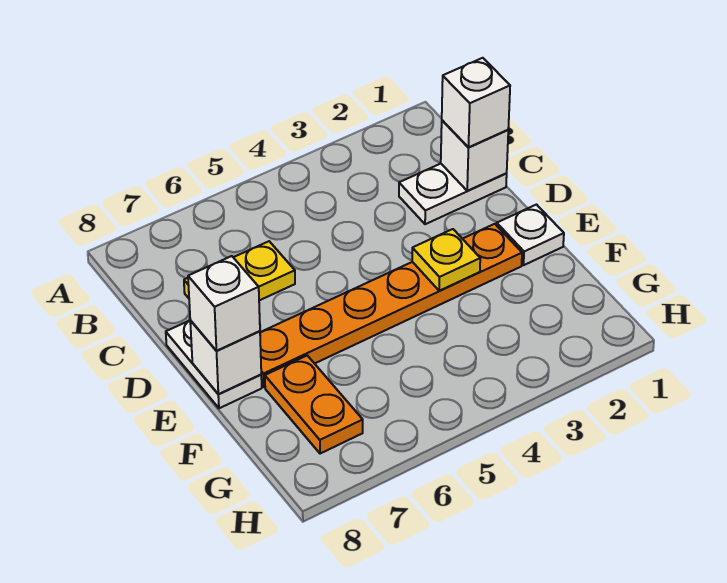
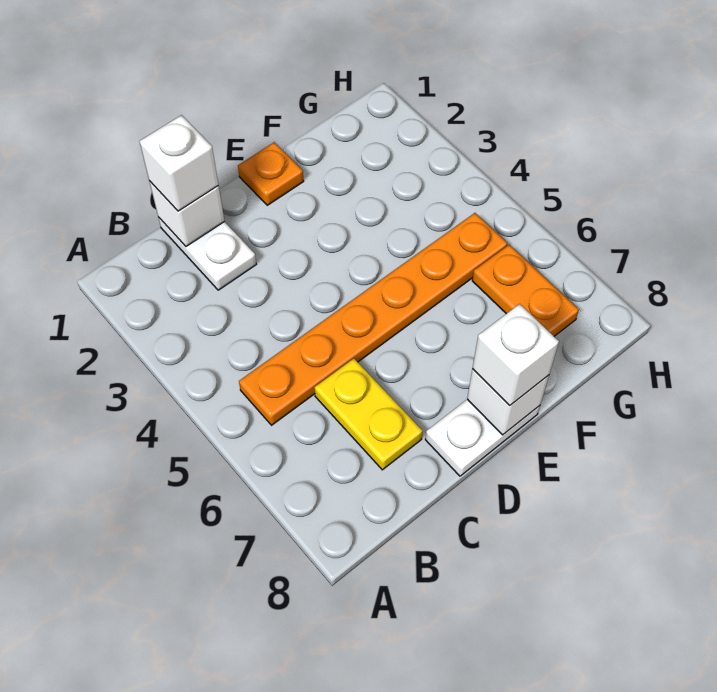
white 1x1 plate [497,205,564,265] -> orange 1x1 plate [238,142,304,205]
orange 1x6 plate [260,224,522,387] -> orange 1x6 plate turned to [239,213,507,425]
yellow 1x1 plate [412,229,480,291] -> none
orange 1x2 plate [265,356,363,454] -> orange 1x2 plate turned to [472,245,579,336]

